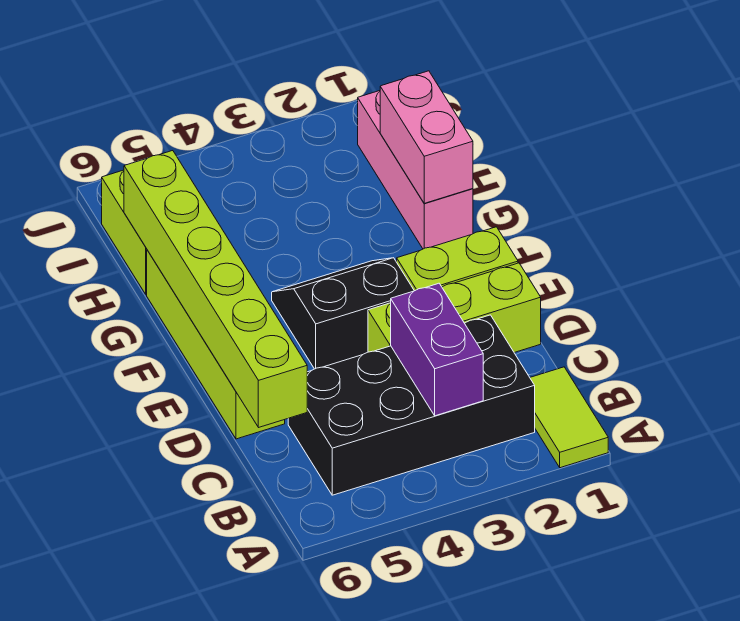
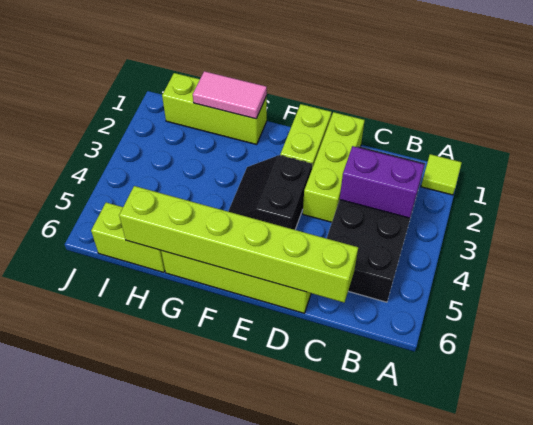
lime 1x2 tile [530,367,608,468] -> lime 1x1 tile [421,154,462,195]
pink 1x3 brick [358,91,473,249] -> lime 1x3 brick [162,73,267,144]
pink 1x2 brick [380,71,473,203] -> pink 1x2 tile [193,71,267,119]

